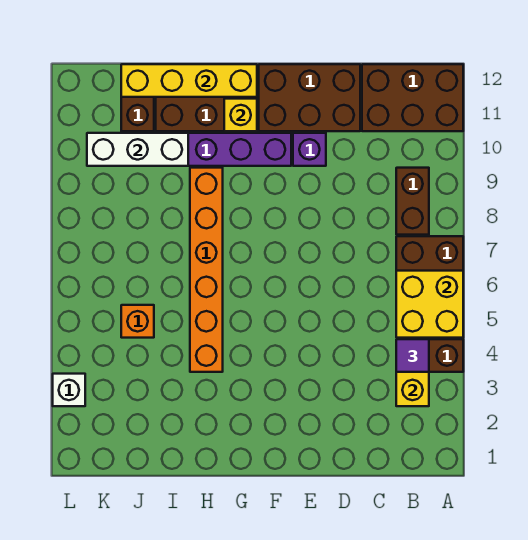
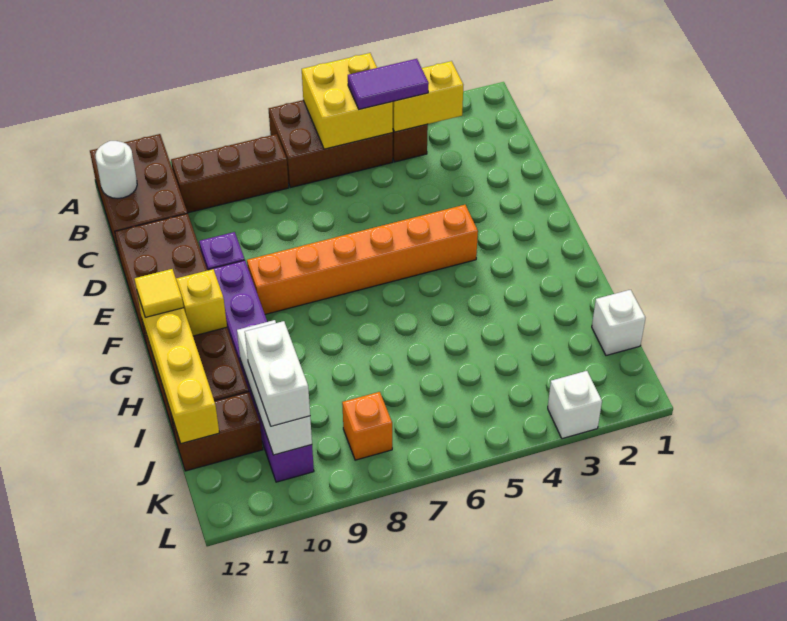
purple 1x1 tile [396,339,429,372] -> purple 1x2 tile [348,59,429,109]
brown 1x2 brick [396,168,429,235] -> brown 1x3 brick [171,134,289,213]
none -> white 1x1 round brick [95,141,137,199]
none -> yellow 1x1 tile [135,269,184,317]
orange 1x6 brick [190,168,223,372] -> orange 1x6 brick moved to [247,205,478,314]
none -> white 1x1 brick [592,290,645,356]
orange 1x1 brick [121,305,154,338] -> orange 1x1 brick moved to [342,392,392,460]
none -> white 1x2 brick [245,321,310,426]

